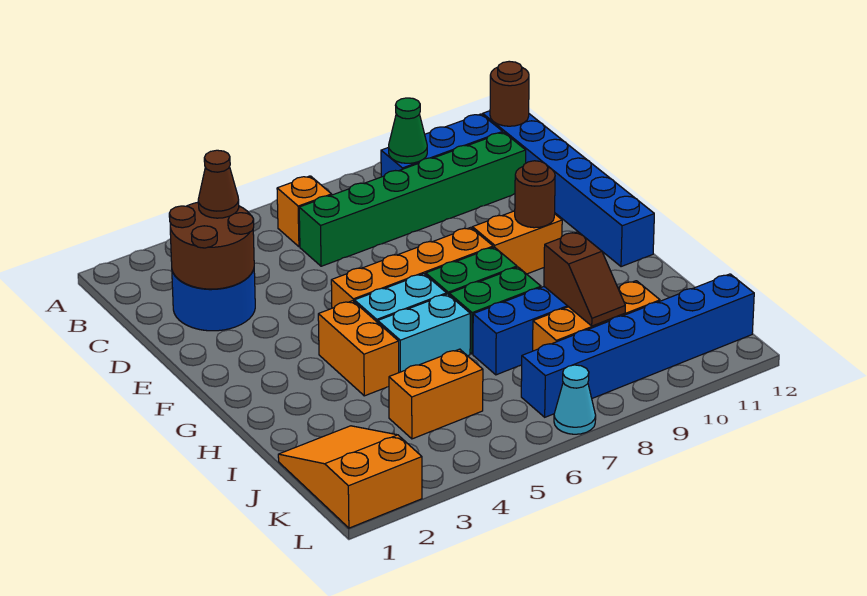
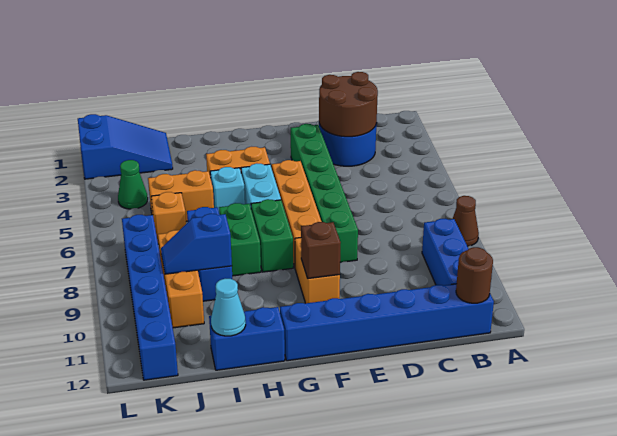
orange 1x1 brick [277,176,332,247] -> orange 1x1 brick moved to [151,192,186,244]
green 1x1 cone [389,98,427,163] -> green 1x1 cone moved to [118,160,148,209]
brown 1x1 cone [198,150,239,218] -> brown 1x1 cone moved to [453,196,479,246]
green 1x6 brick [299,132,526,266] -> green 1x6 brick moved to [291,124,358,262]
brown 1x1 round brick [515,161,555,228] -> brown 1x1 brick [301,222,341,279]
cyan 1x2 brick [378,294,470,373] -> cyan 1x1 brick [210,167,245,211]
none -> blue 1x2 brick [209,307,285,370]
brown 1x2 slope [544,232,625,326] -> blue 1x2 slope [161,214,232,274]
orange 2x3 slope [278,426,422,528] -> blue 2x3 slope [78,114,173,179]
orange 1x2 brick [389,349,483,439] -> orange 1x2 brick turned to [148,170,214,222]
cyan 1x1 cone [554,365,596,434] -> cyan 1x1 cone moved to [211,279,246,336]

